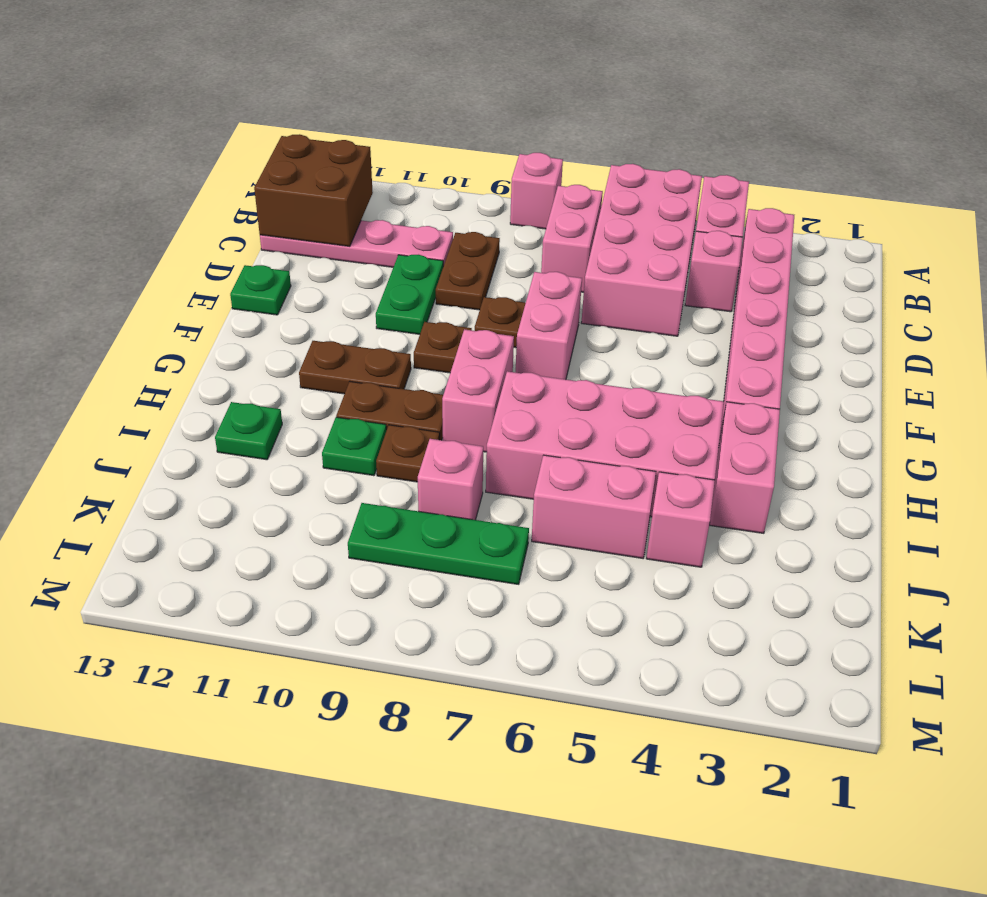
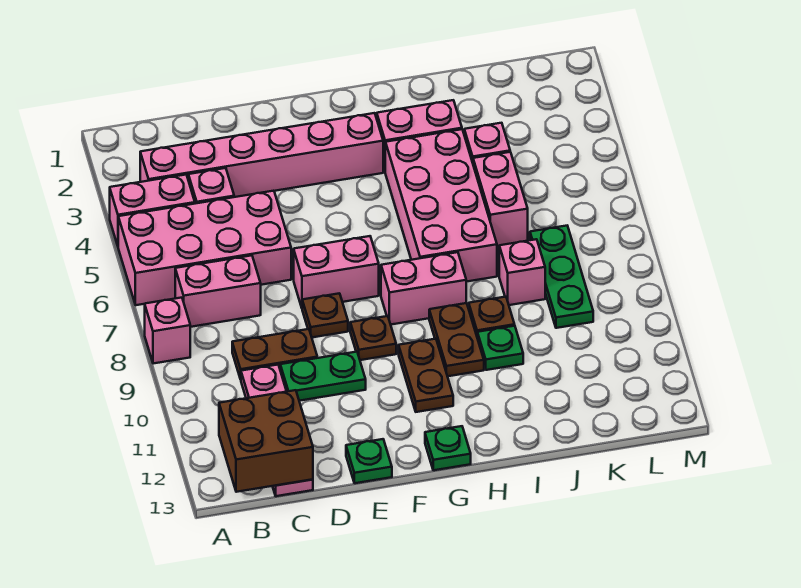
green 1x1 plate [215,402,282,460] -> green 1x1 plate moved to [425,426,471,470]

